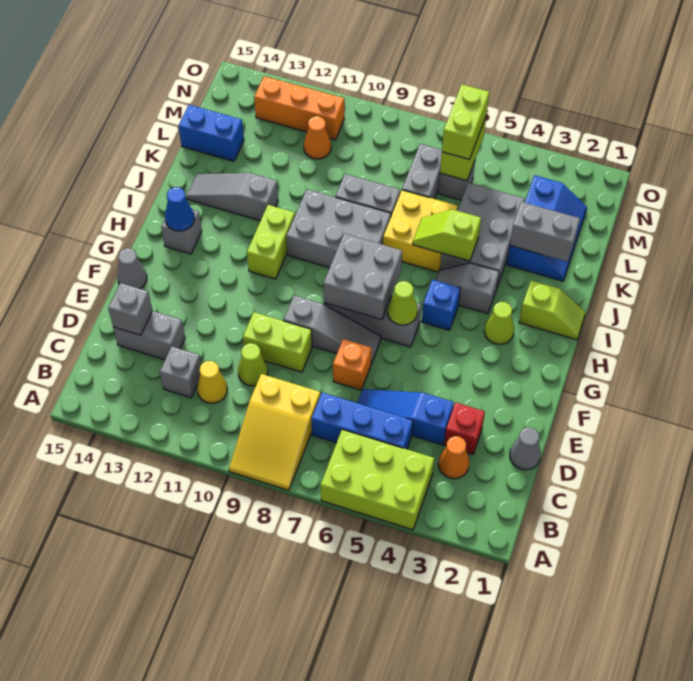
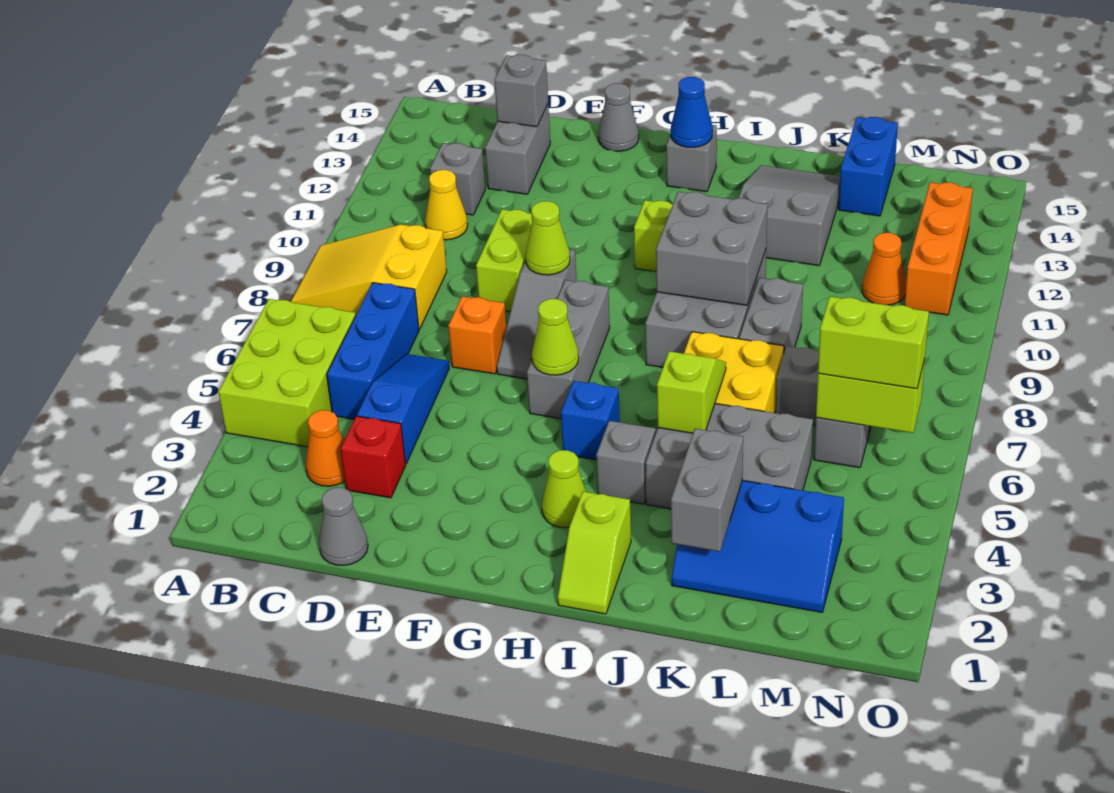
lime 1x1 cone [238,343,268,386] -> lime 1x1 cone moved to [525,201,570,275]
grey 2x2 brick [323,234,402,320] -> grey 2x2 brick moved to [656,192,768,305]
grey 1x3 slope [187,173,278,221] -> grey 2x3 slope [739,165,840,266]

